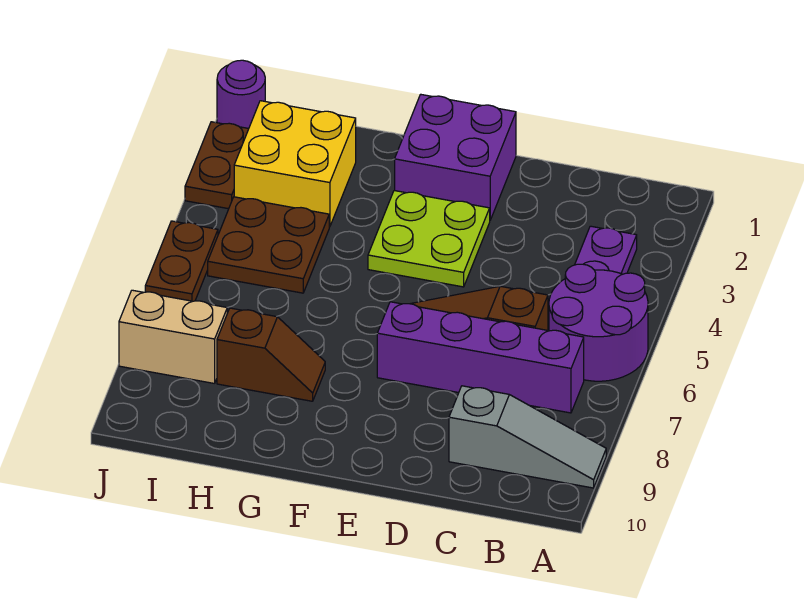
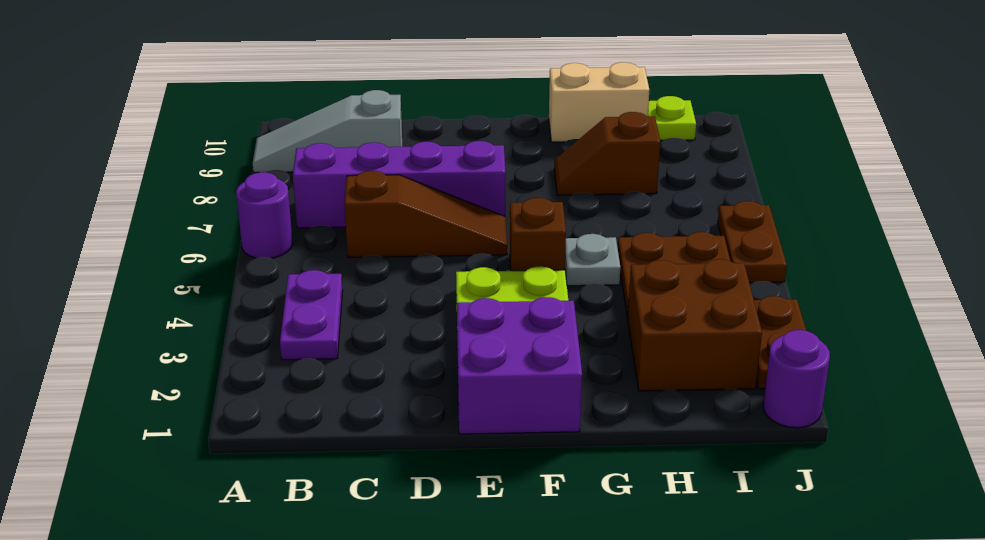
purple 2x2 round brick [549,264,648,381] -> purple 1x1 round brick [236,172,293,258]
none -> brown 1x1 brick [510,198,566,271]
none -> grey 1x1 plate [565,234,621,286]
yellow 2x2 brick [234,101,356,227] -> brown 2x2 brick [628,259,762,391]
tan 1x2 brick [119,290,227,384] -> tan 1x2 brick moved to [549,62,649,142]
none -> lime 1x1 plate [648,96,696,140]

